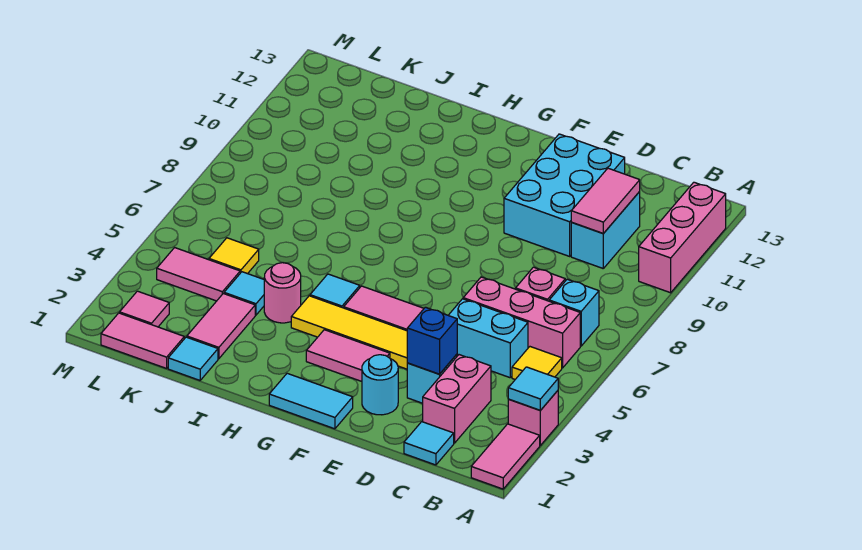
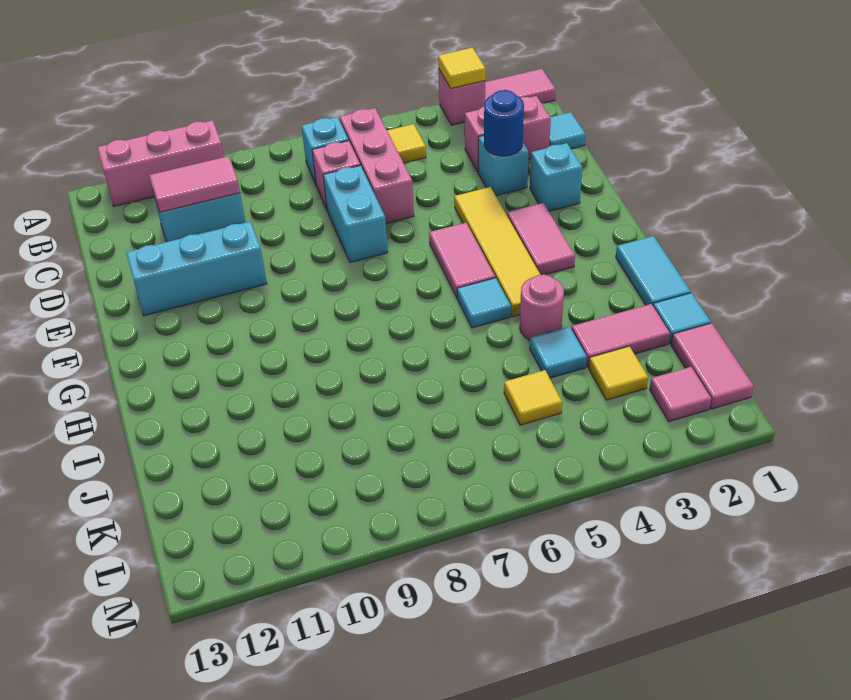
cyan 1x1 tile [508,367,558,410] -> yellow 1x1 tile [438,48,485,89]
cyan 1x2 brick [448,299,528,378] -> cyan 1x2 brick moved to [323,165,388,263]
blue 1x1 brick [407,307,457,374] -> blue 1x1 round brick [484,90,524,156]
cyan 2x3 brick [504,134,625,256] -> cyan 1x3 brick [126,221,267,316]
cyan 1x1 round brick [362,355,398,415] -> cyan 1x1 brick [530,143,583,211]
cyan 1x2 tile [269,373,353,429] -> cyan 1x2 tile moved to [616,236,691,305]
none -> yellow 1x1 tile [589,346,648,400]
pink 1x2 tile [157,248,240,301] -> none

